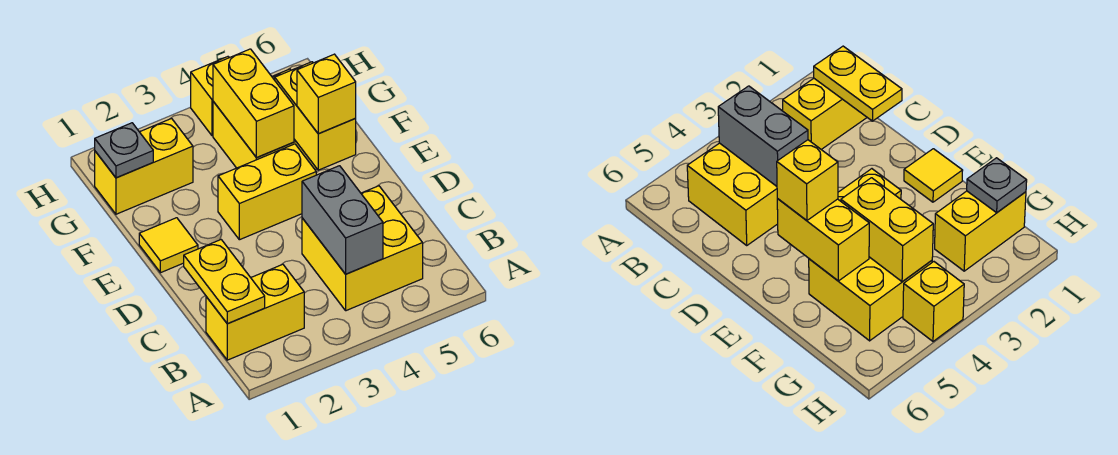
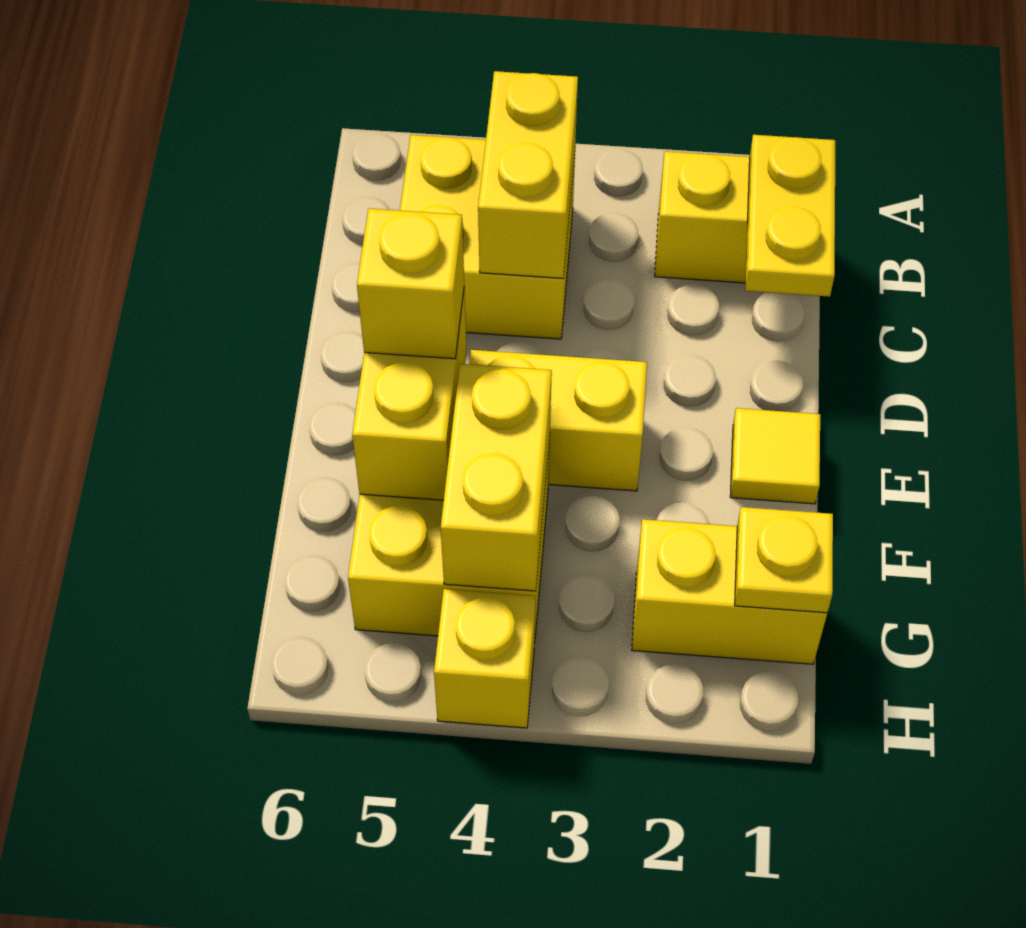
grey 1x2 brick [302,166,383,274] -> yellow 1x2 brick [478,71,578,279]
grey 1x1 plate [95,123,153,178] -> yellow 1x1 plate [735,507,833,613]

